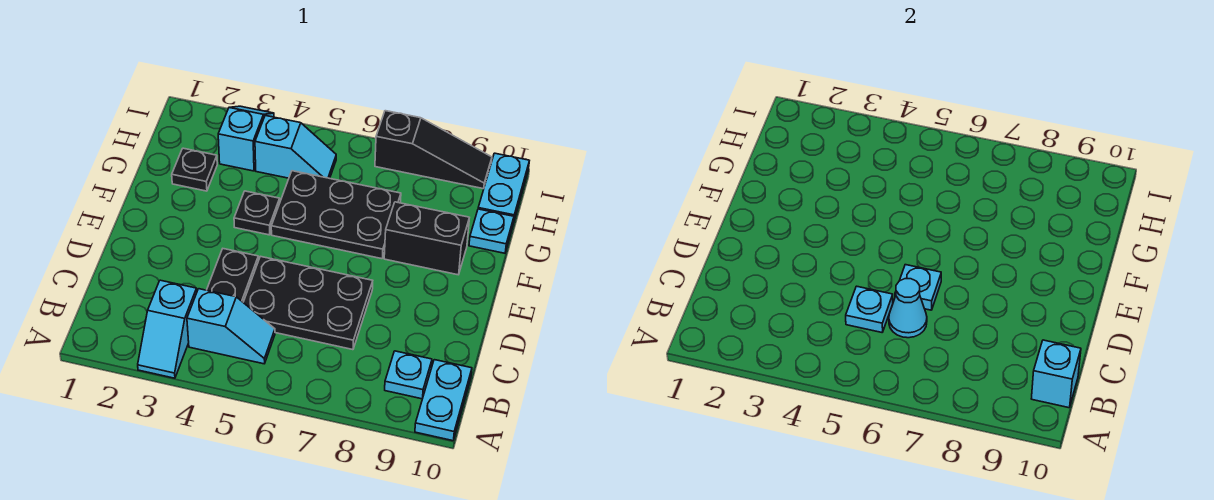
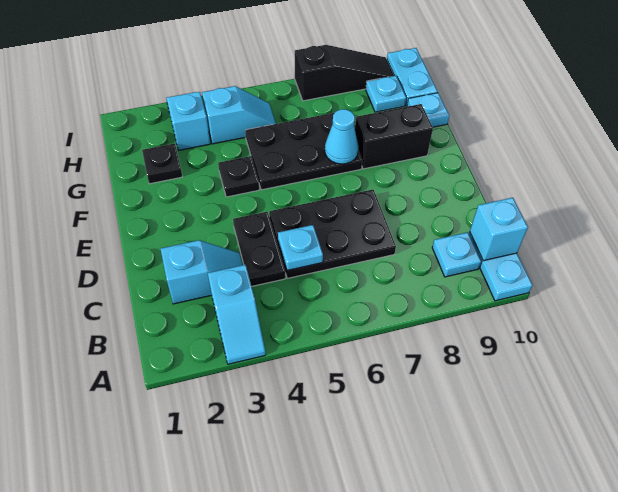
cyan 1x2 slope [187,289,275,364] -> cyan 1x2 slope moved to [161,240,243,304]
cyan 1x1 cone [889,279,927,338] -> cyan 1x1 cone moved to [325,109,359,164]
cyan 1x1 plate [895,265,941,310] -> cyan 1x1 plate moved to [366,76,406,112]

